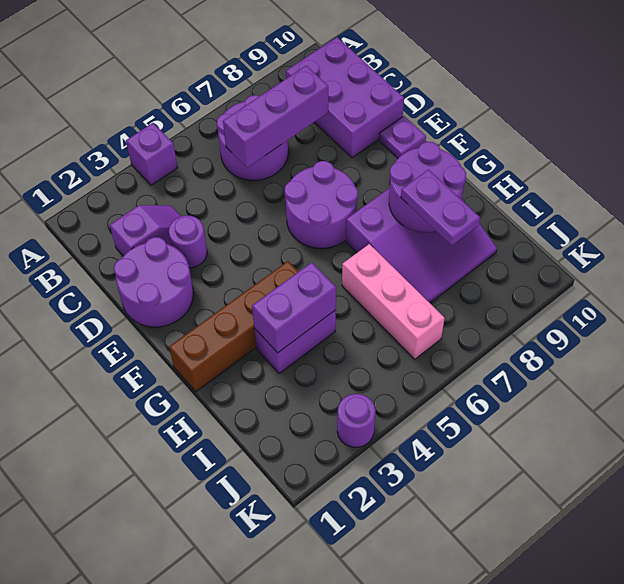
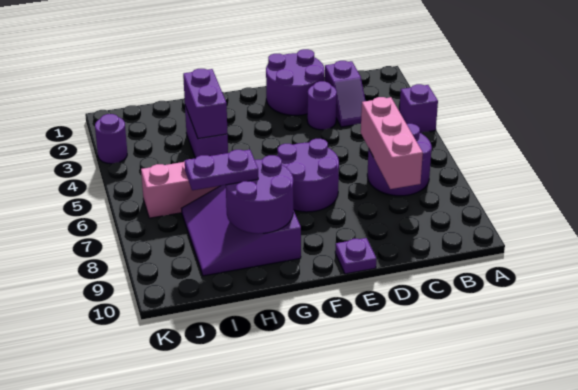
purple 2x3 brick [286,37,404,158] -> none
purple 1x3 brick [223,66,328,168] -> pink 1x3 brick [361,97,423,189]
brown 1x4 brick [169,261,298,392] -> none

